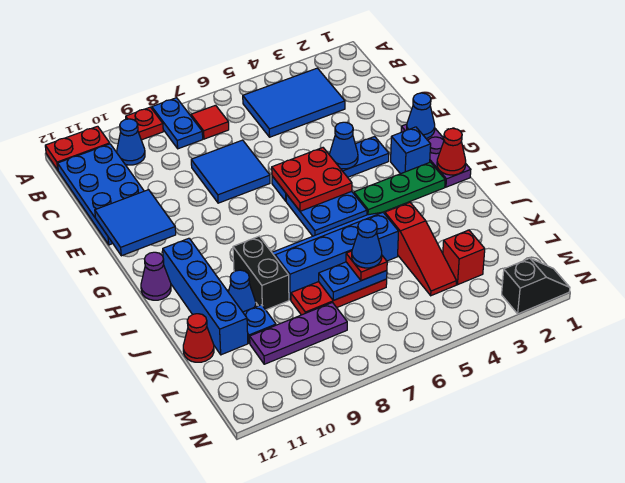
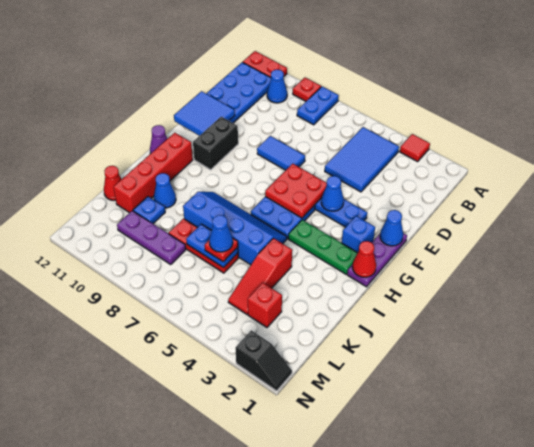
blue 2x3 tile [243,68,345,137] -> blue 2x3 tile turned to [325,127,399,192]
red 1x1 tile [191,105,229,139] -> red 1x1 tile moved to [400,134,430,162]
blue 2x2 tile [191,140,270,203] -> blue 1x2 tile [257,136,305,170]
blue 1x4 brick [163,238,248,355] -> red 1x4 brick [114,133,193,213]
black 1x2 brick [233,236,289,310] -> black 1x2 brick moved to [193,117,238,170]

